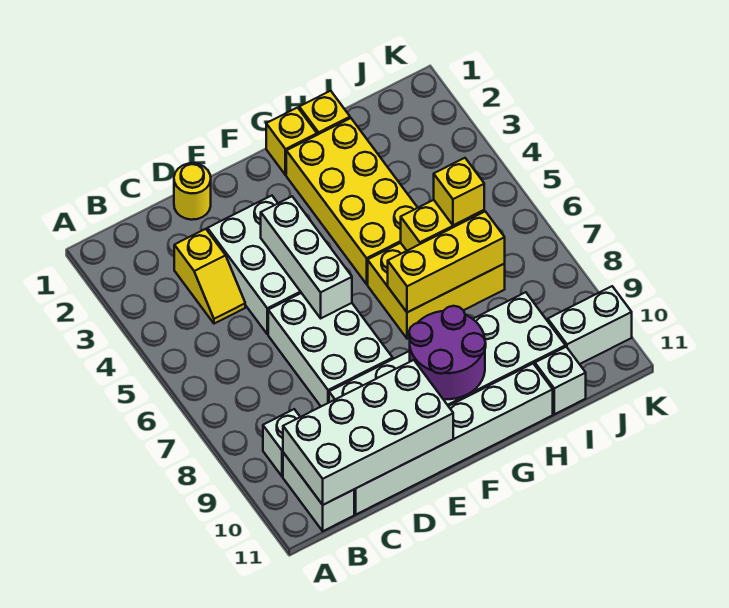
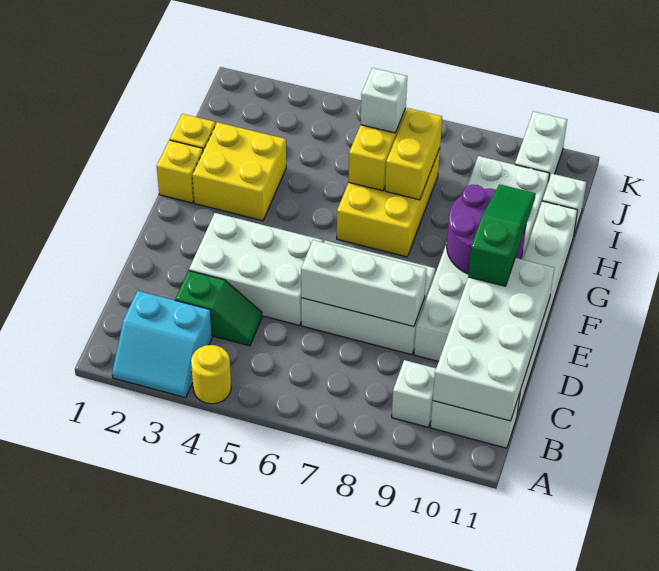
none -> cyan 2x2 slope [112,291,212,398]
yellow 1x2 slope [174,229,245,324] -> green 1x2 slope [175,271,262,346]
yellow 1x1 round brick [174,163,211,220] -> yellow 1x1 round brick moved to [191,345,231,404]
white 1x3 brick [261,197,352,318] -> white 1x3 brick moved to [301,240,427,327]
none -> green 1x3 slope [468,184,536,286]
yellow 2x4 brick [286,118,418,284] -> yellow 2x2 brick [192,122,286,221]
yellow 1x3 brick [388,211,505,312] -> yellow 1x2 brick [385,108,442,200]
yellow 1x1 brick [434,158,484,225] -> white 1x1 brick [361,68,407,133]

